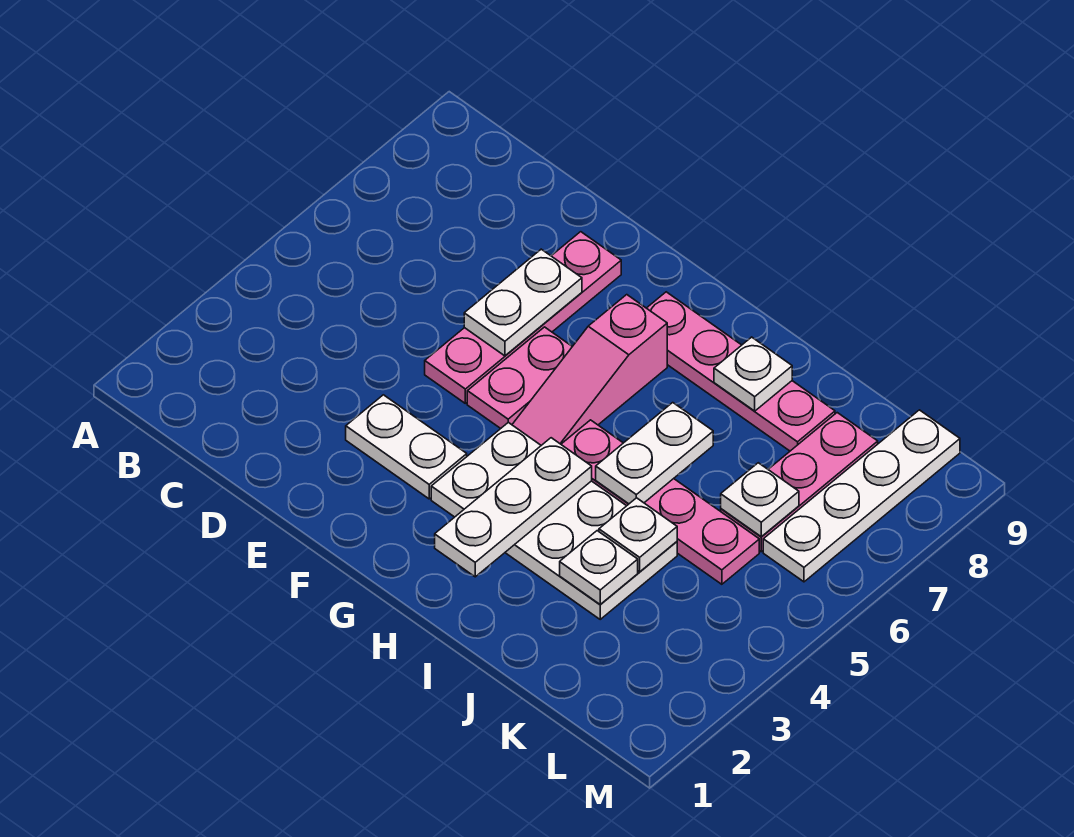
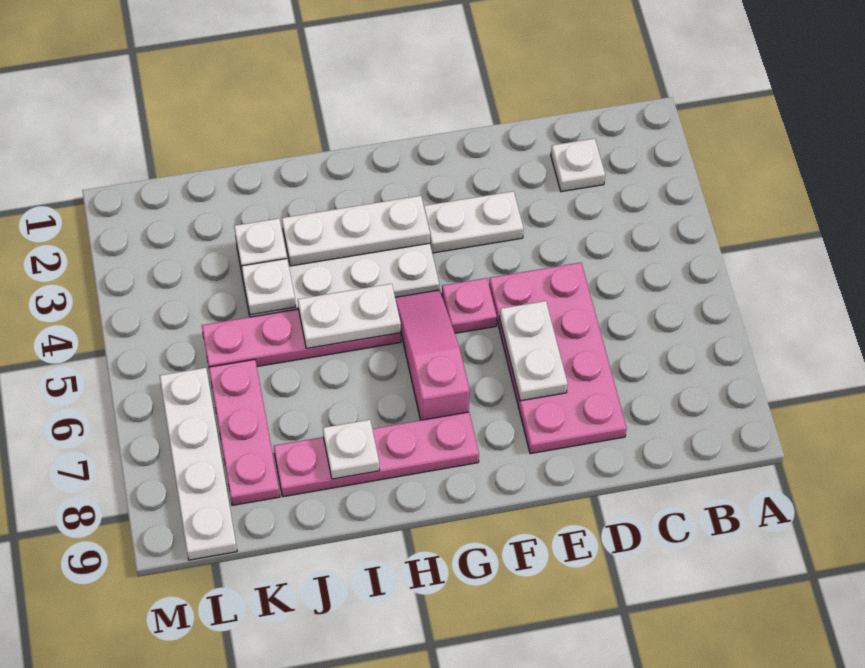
pink 1x4 plate [425,232,621,403] -> pink 2x4 plate [489,263,627,454]
pink 1x2 plate [467,327,572,429] -> pink 1x1 plate [442,278,497,333]
white 1x3 plate [435,438,592,577] -> white 1x3 plate turned to [282,196,430,266]
white 1x2 plate [596,403,713,504] -> white 1x2 plate turned to [298,284,401,348]
white 1x1 plate [721,463,799,537] -> white 1x1 plate moved to [551,138,605,192]

